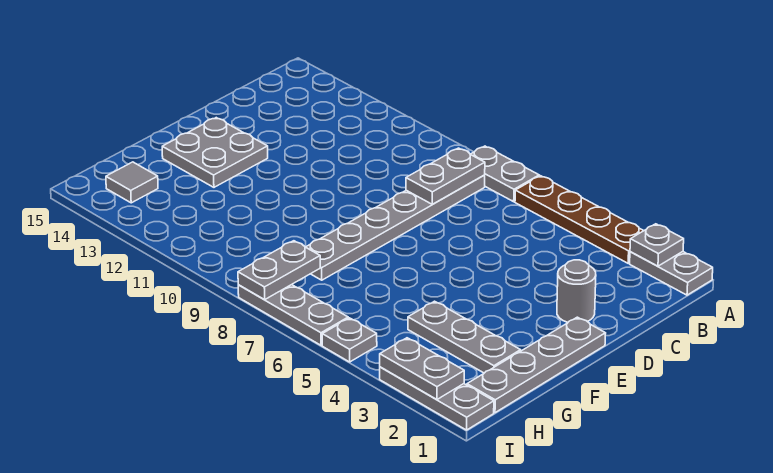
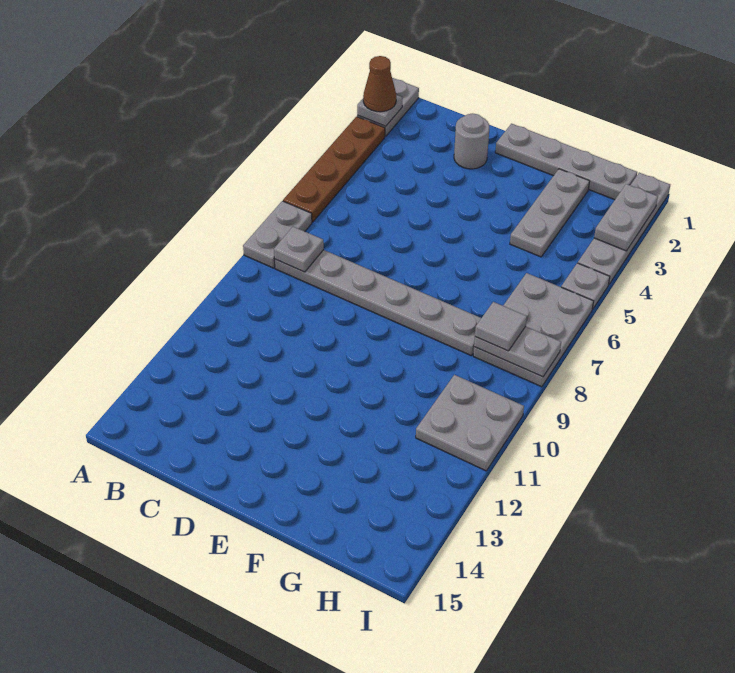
none -> brown 1x1 cone [363,56,396,112]
grey 1x2 plate [406,148,485,204] -> grey 1x1 plate [274,227,324,272]
grey 2x2 plate [162,118,268,187] -> grey 2x2 plate moved to [416,375,524,471]
grey 1x1 tile [106,162,158,203] -> grey 1x1 tile moved to [475,302,527,351]
grey 1x3 plate [380,367,494,430] -> grey 1x4 plate [578,173,670,285]
grey 1x3 plate [238,285,348,345] -> grey 2x3 plate [473,273,594,387]

